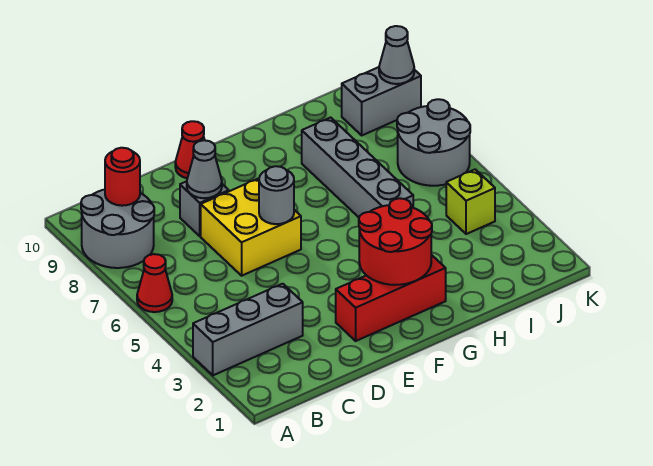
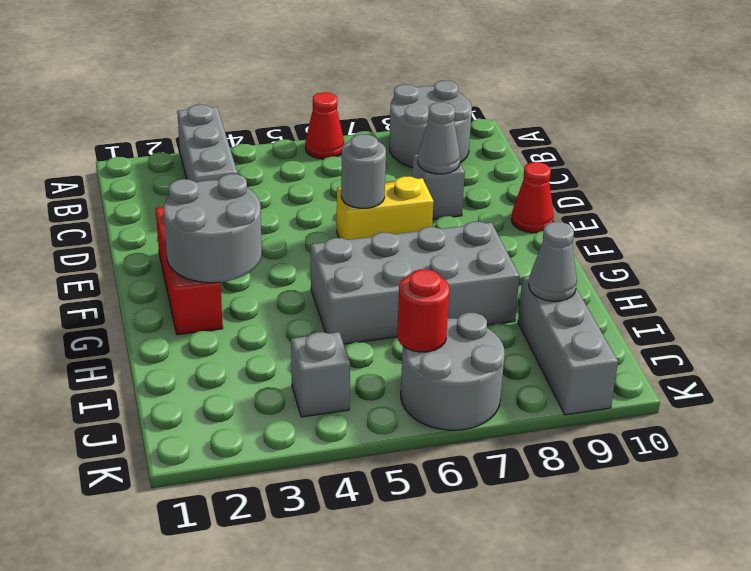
red 1x1 round brick [105,148,140,206] -> red 1x1 round brick moved to [397,269,450,352]
yellow 2x2 brick [201,178,301,276] -> yellow 1x2 brick [337,176,434,240]
red 2x2 round brick [359,198,432,285] -> grey 2x2 round brick [163,174,262,283]
grey 1x4 brick [302,117,413,217] -> grey 2x4 brick [311,222,519,344]
lime 1x1 brick [446,169,495,234] -> grey 1x1 brick [291,332,350,417]
grey 1x2 brick [342,67,421,135] -> grey 1x3 brick [518,276,618,415]
grey 1x1 cone [379,26,414,84] -> grey 1x1 cone moved to [529,222,577,301]

